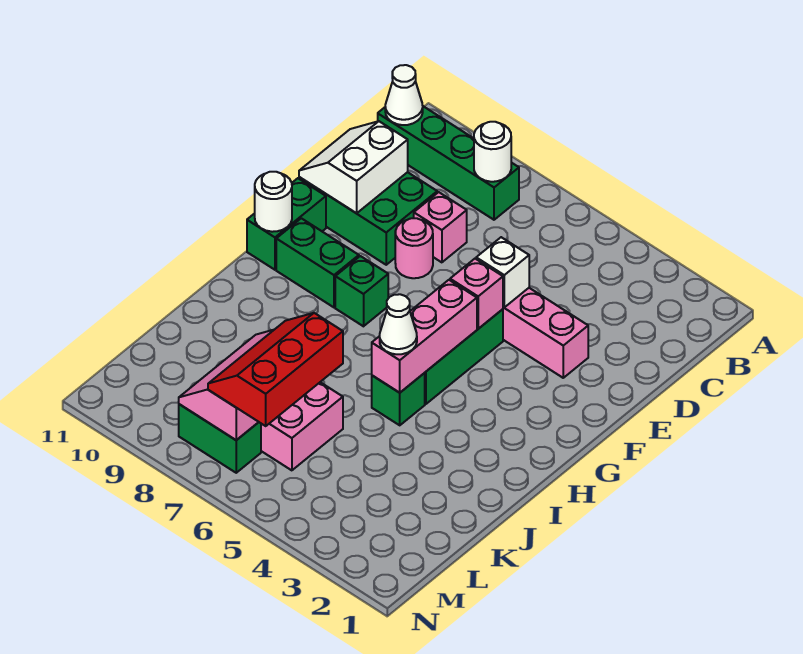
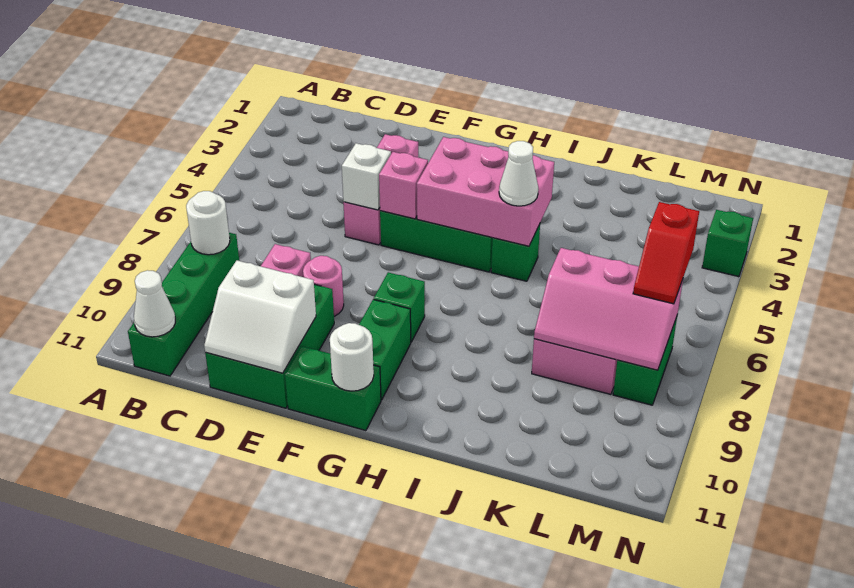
pink 1x3 brick [372,280,477,393] -> pink 2x3 brick [417,137,554,246]
red 2x3 slope [208,313,343,426] -> red 1x2 slope [633,202,699,304]
none -> green 1x1 brick [702,210,753,277]

